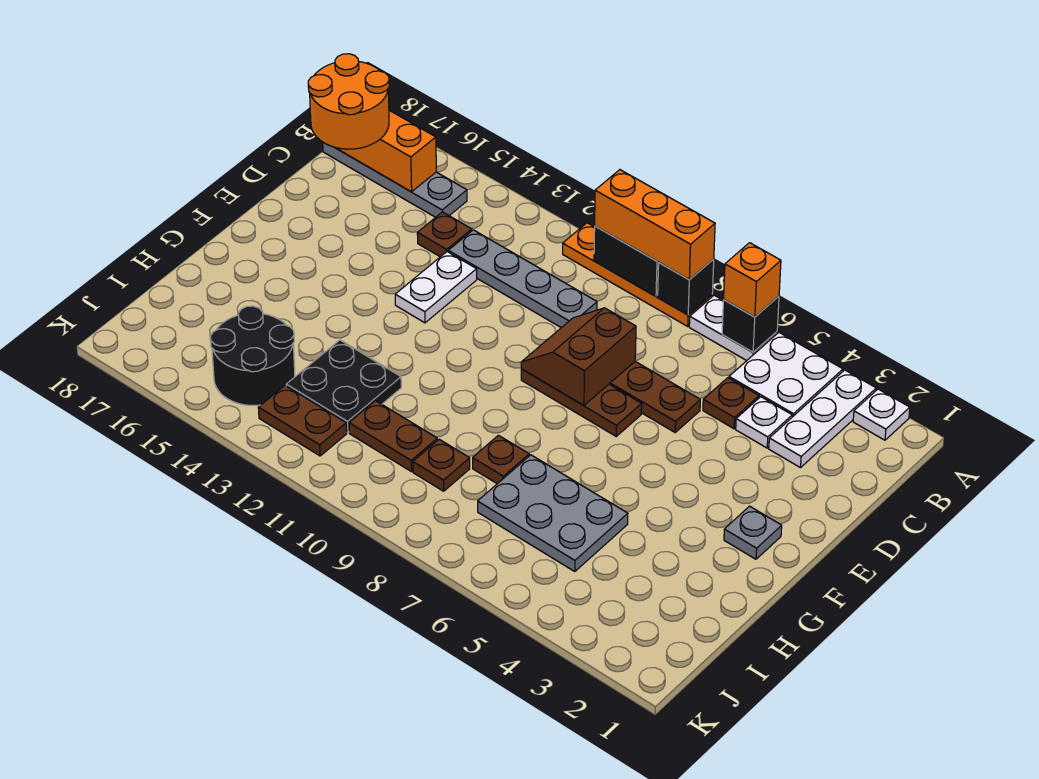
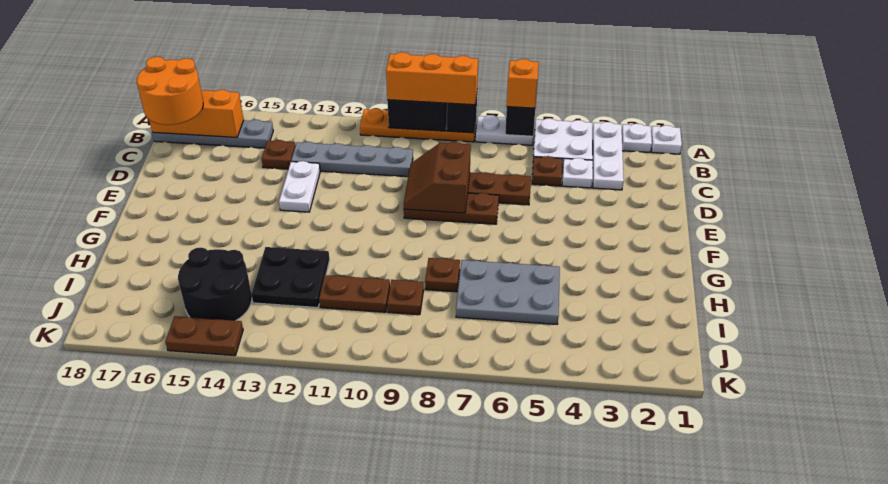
none -> white 1x1 plate [651,125,682,154]
grey 1x1 plate [724,506,782,559] -> none
brown 1x2 plate [258,386,347,456] -> brown 1x2 plate moved to [165,316,243,356]

